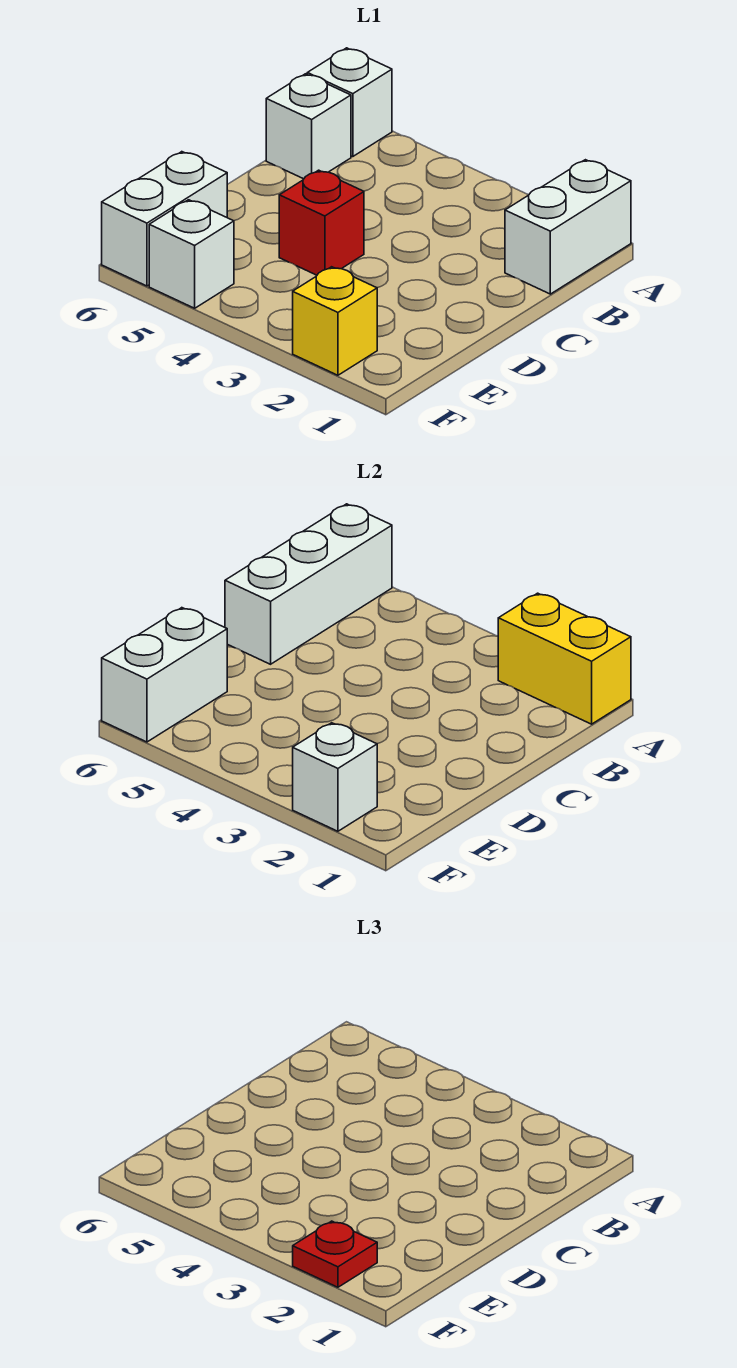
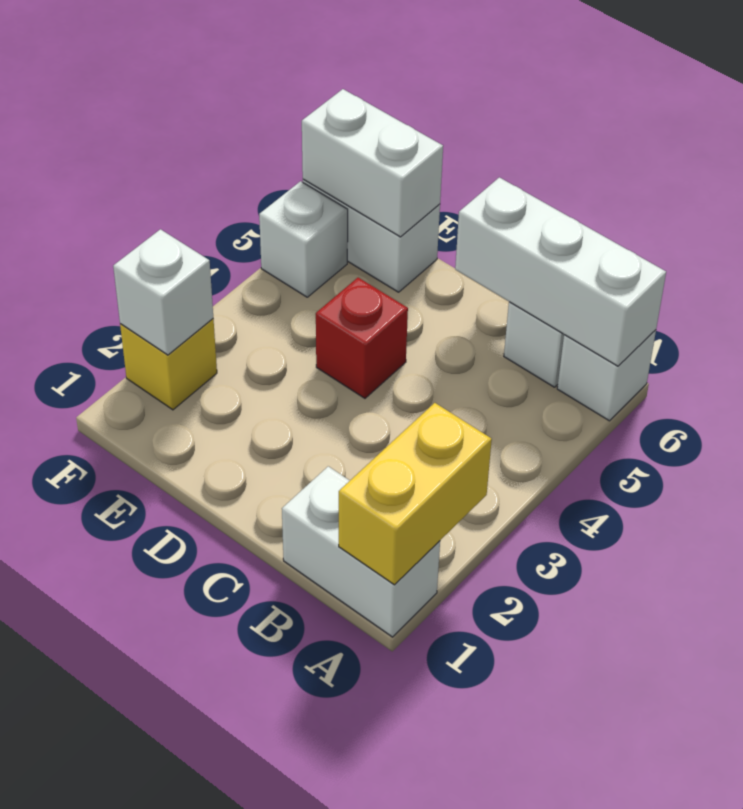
red 1x1 plate [293,1221,377,1287] -> none

